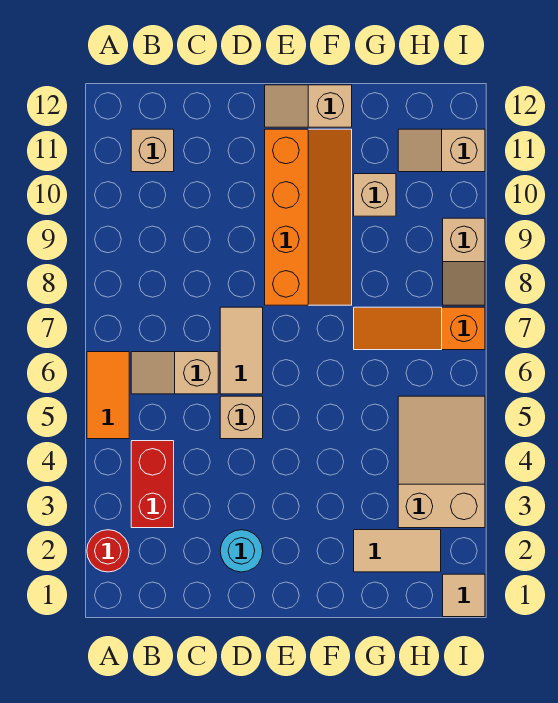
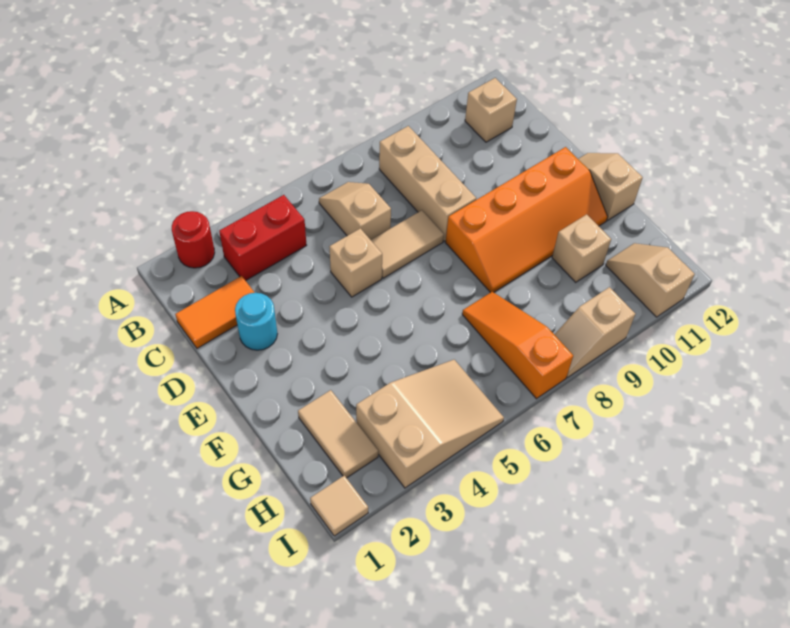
orange 1x2 tile [87,352,129,439] -> orange 1x2 tile moved to [175,276,255,348]
none -> tan 1x3 brick [379,126,476,241]

